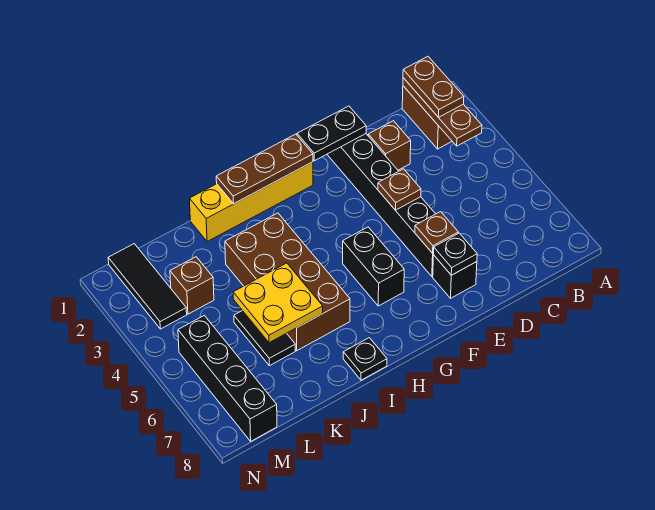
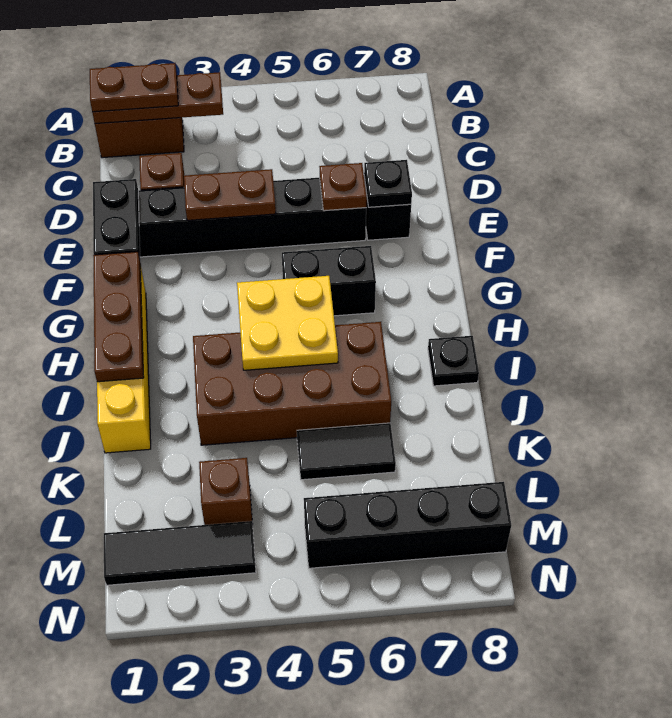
brown 1x1 plate [378,169,421,210] -> brown 1x2 plate [184,169,276,220]
yellow 2x2 plate [233,263,323,343] -> yellow 2x2 plate moved to [237,276,338,370]

